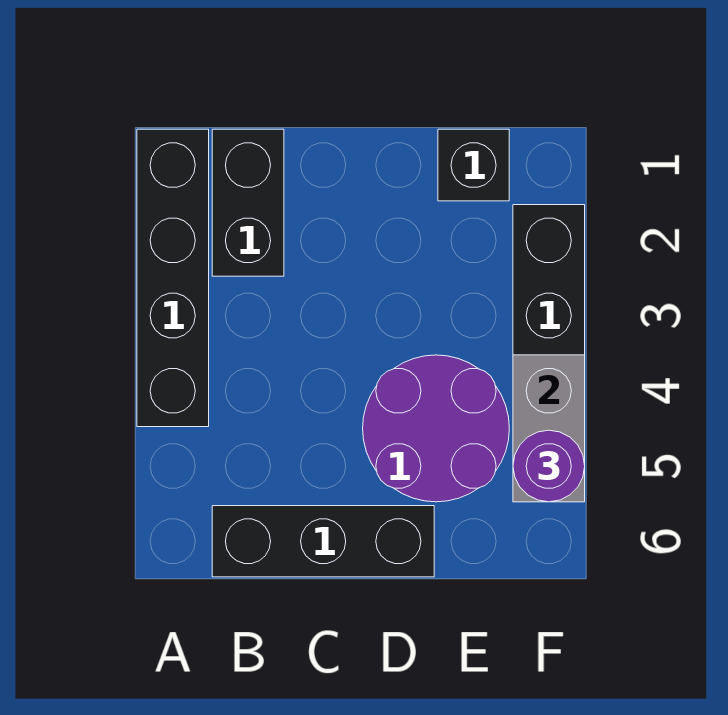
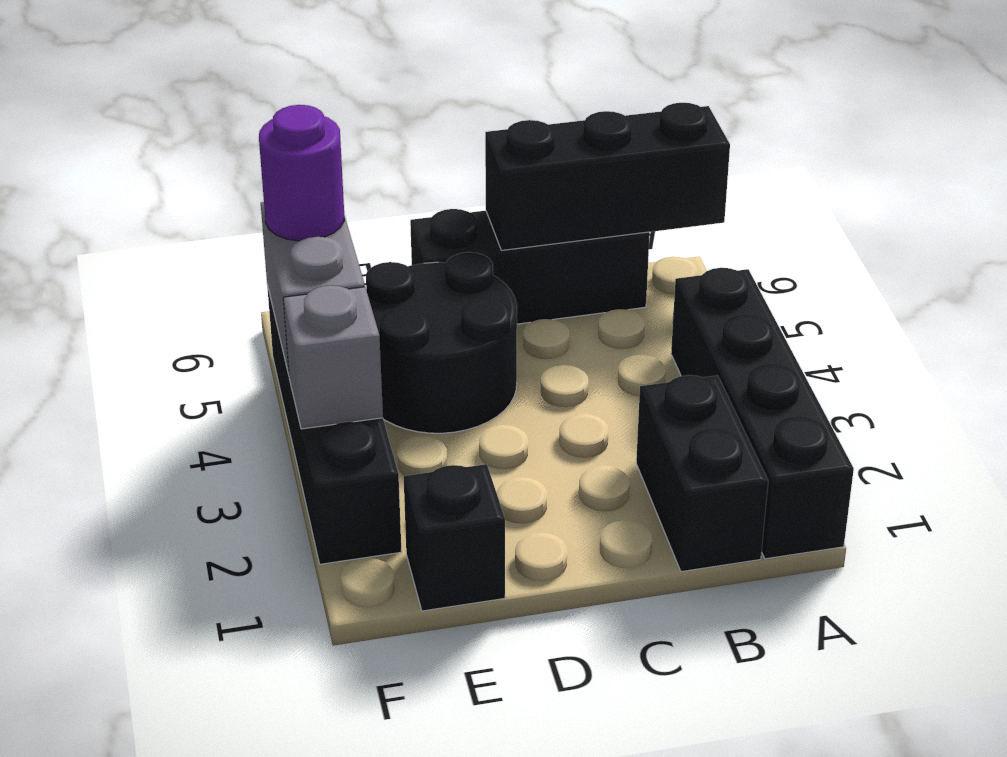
none -> black 1x3 brick [485,103,730,250]
purple 2x2 round brick [363,355,509,502] -> black 2x2 round brick [366,252,517,433]
none -> grey 1x1 brick [283,285,383,429]

